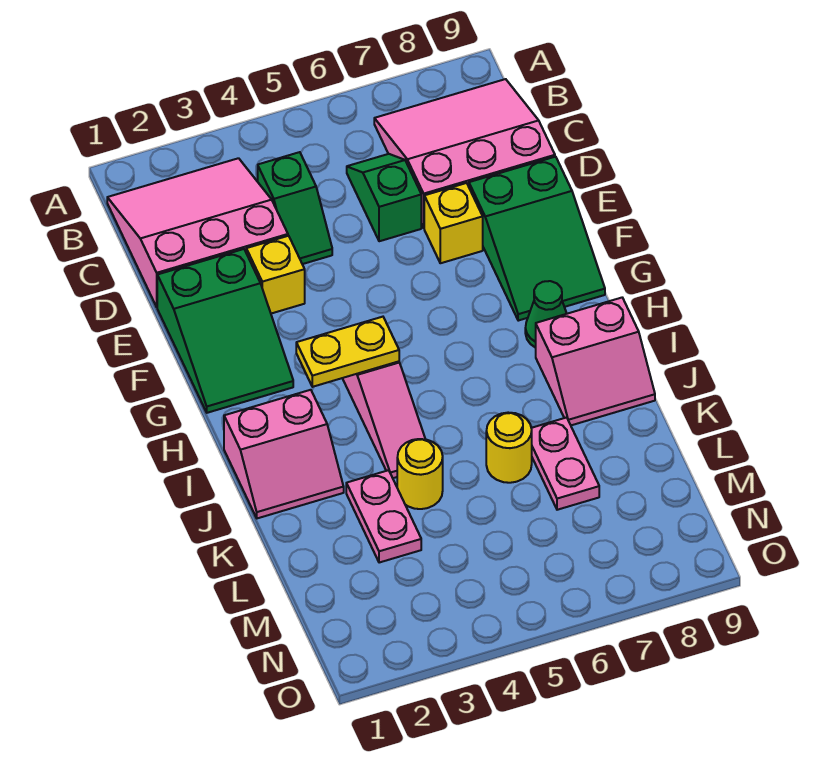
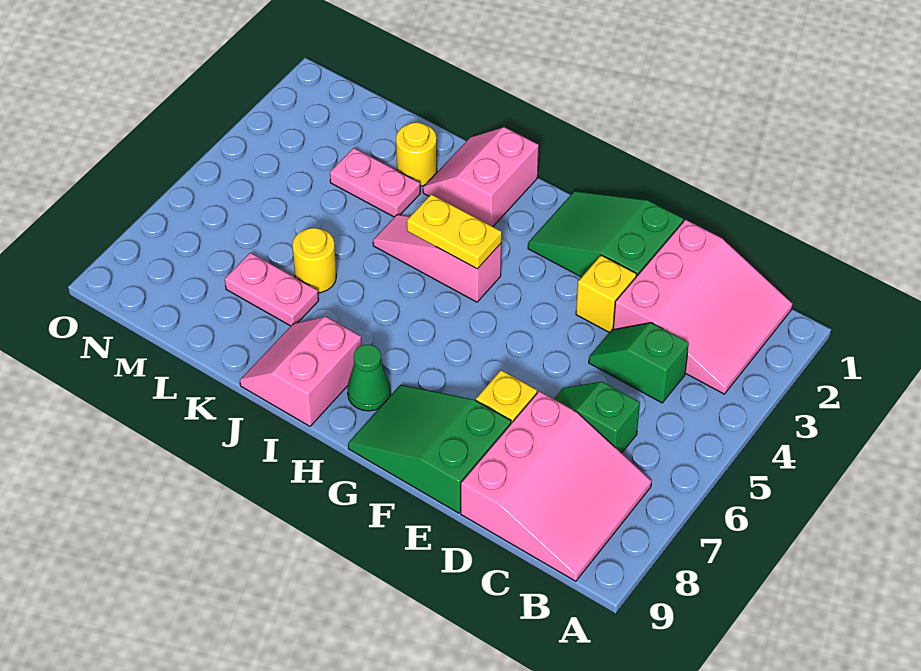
green 1x2 slope [347,154,421,241] -> green 1x2 slope turned to [554,382,640,453]
yellow 1x2 plate [296,317,399,387] -> yellow 1x2 plate turned to [407,194,502,269]
yellow 1x1 round brick [397,439,443,509] -> yellow 1x1 round brick moved to [396,122,437,186]

